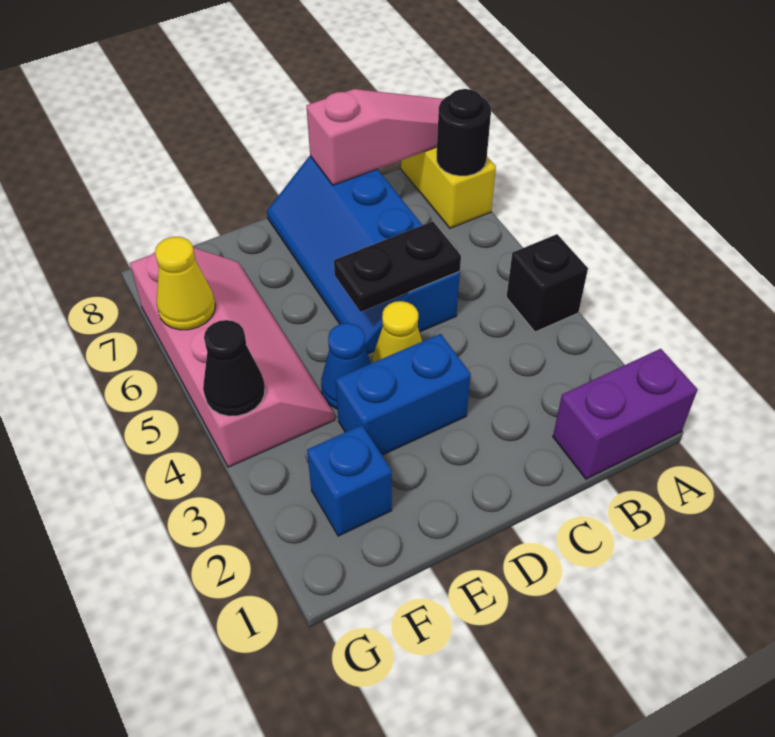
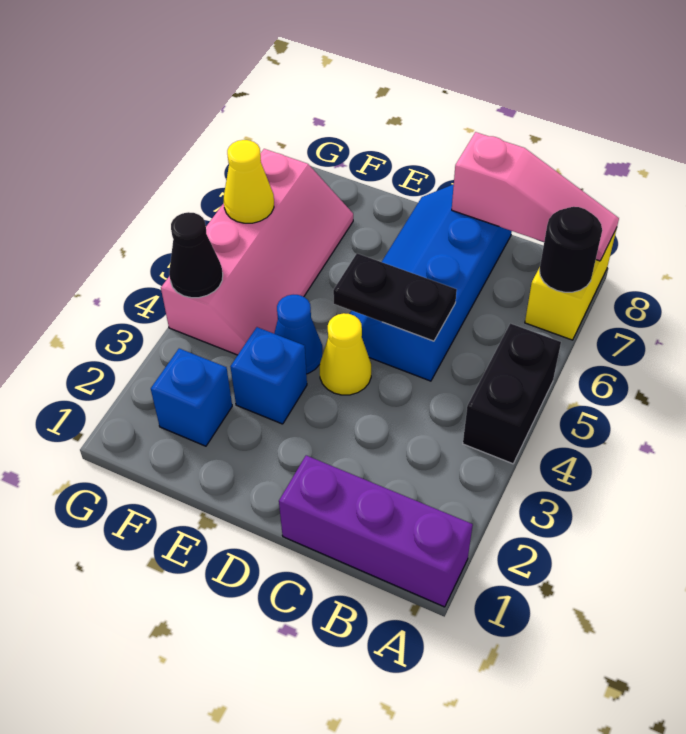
purple 1x2 brick [553,349,698,479] -> purple 1x3 brick [279,455,473,607]
black 1x1 brick [506,234,588,332] -> black 1x2 brick [463,323,561,464]
blue 1x2 brick [336,334,471,455] -> blue 1x1 brick [230,327,307,424]

